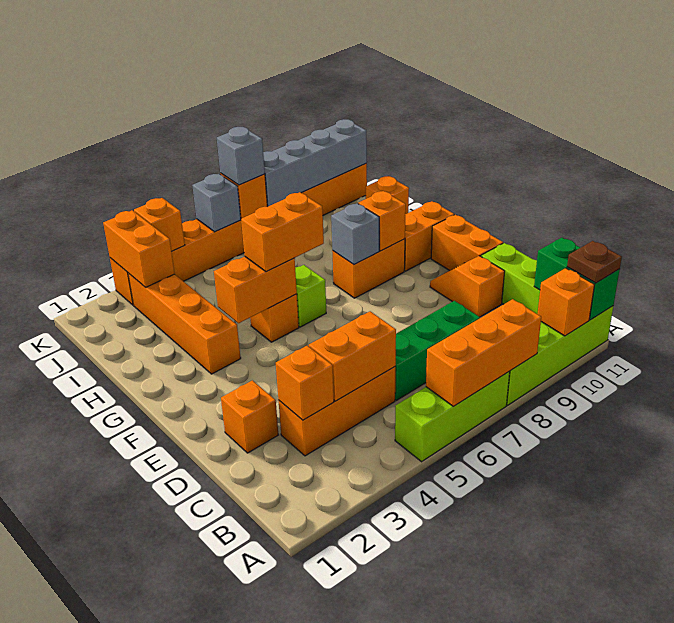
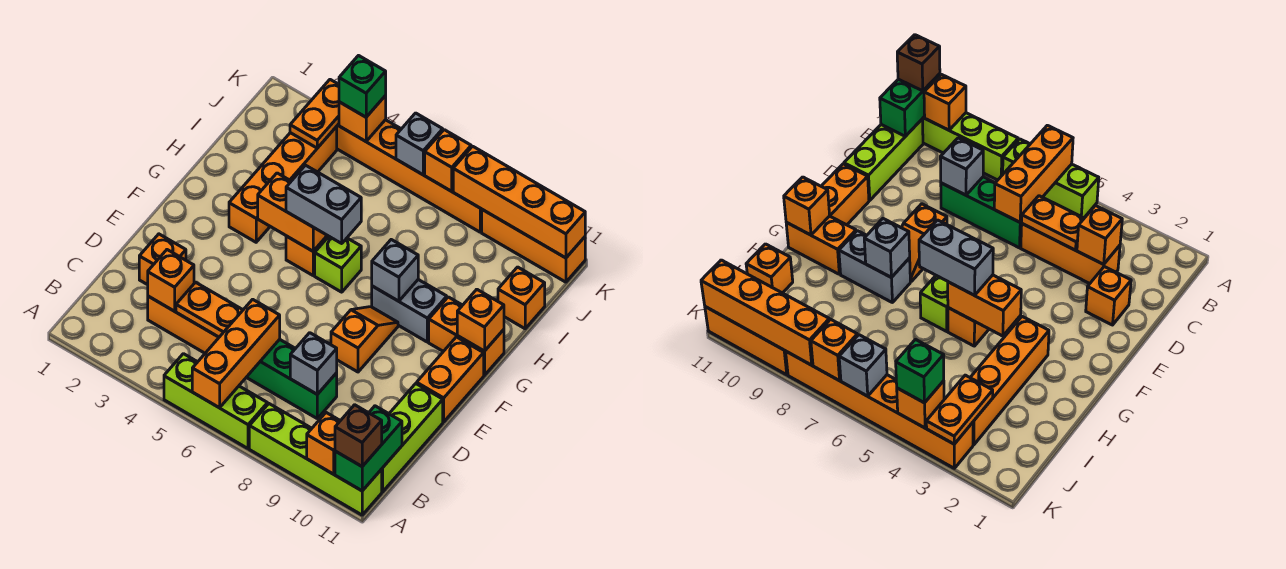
orange 1x3 brick [426,299,541,407] -> orange 1x3 brick turned to [192,299,280,408]
brown 1x1 plate [567,241,622,283] -> brown 1x1 brick [335,405,382,466]
orange 1x2 brick [309,311,396,401] -> orange 1x2 plate [176,282,243,337]
orange 1x2 slope [430,256,505,317] -> orange 1x2 slope moved to [331,307,398,372]
orange 1x2 brick [241,192,324,272] -> grey 1x2 brick [286,165,361,243]
orange 1x2 brick [332,239,405,298] -> grey 1x2 brick [372,280,447,342]
orange 1x1 brick [358,191,406,251] -> orange 1x1 brick moved to [457,289,504,351]
orange 1x2 brick [103,210,175,287] -> orange 1x2 plate [290,80,339,148]
none -> green 1x1 brick [339,56,386,117]
grey 1x1 brick [217,127,265,185] -> grey 1x1 brick moved to [290,333,337,394]
grey 1x4 brick [263,119,367,207] -> orange 1x4 brick [453,146,585,258]

